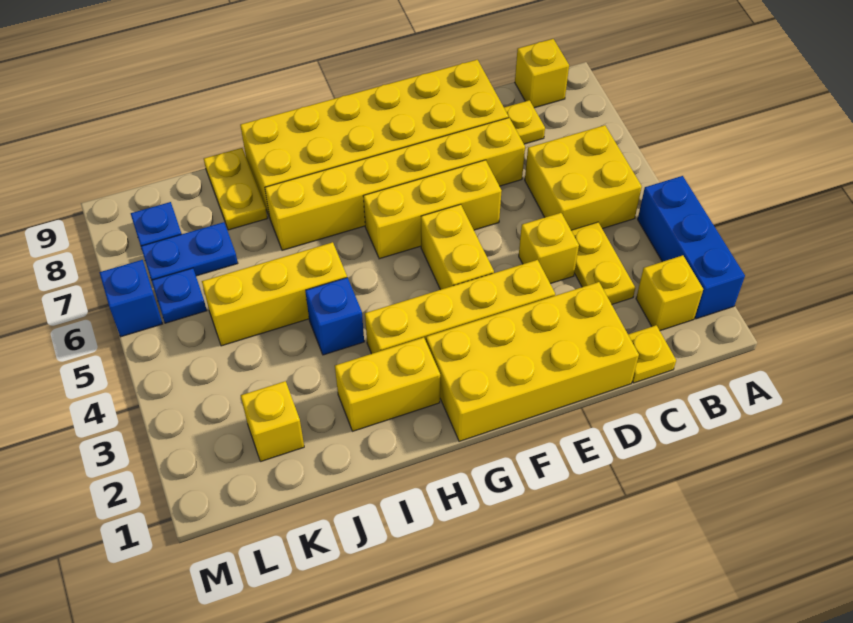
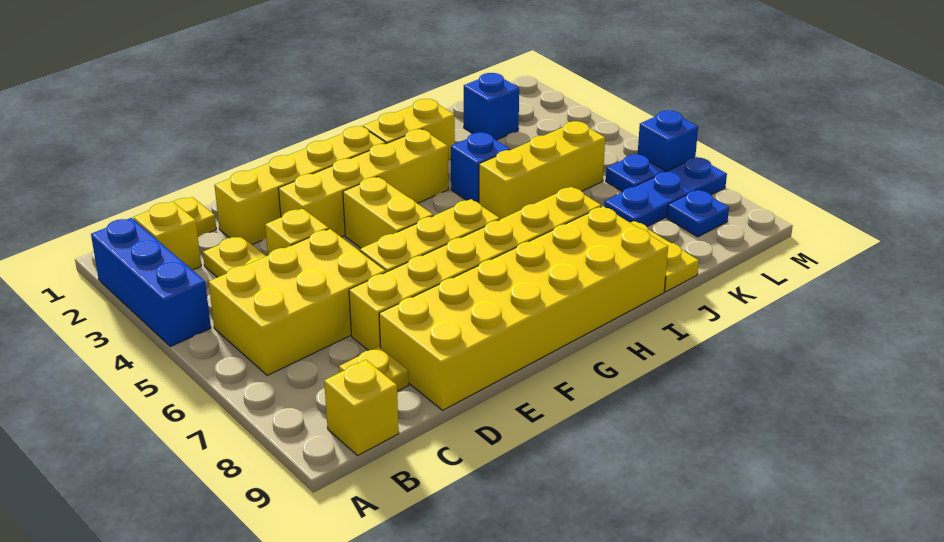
yellow 2x2 brick [525,125,642,230] -> yellow 2x3 brick [209,229,386,375]
yellow 2x4 brick [426,282,639,441] -> yellow 1x4 brick [215,126,386,244]
yellow 1x1 brick [241,381,304,462] -> blue 1x1 brick [464,73,519,140]
blue 1x2 plate [141,222,238,280] -> blue 1x3 plate [604,157,727,227]

